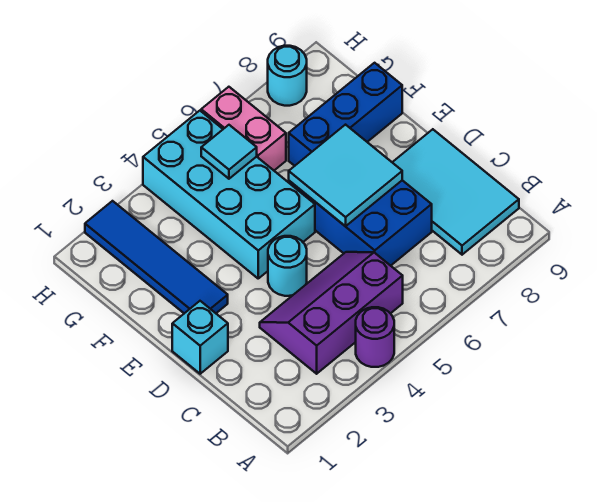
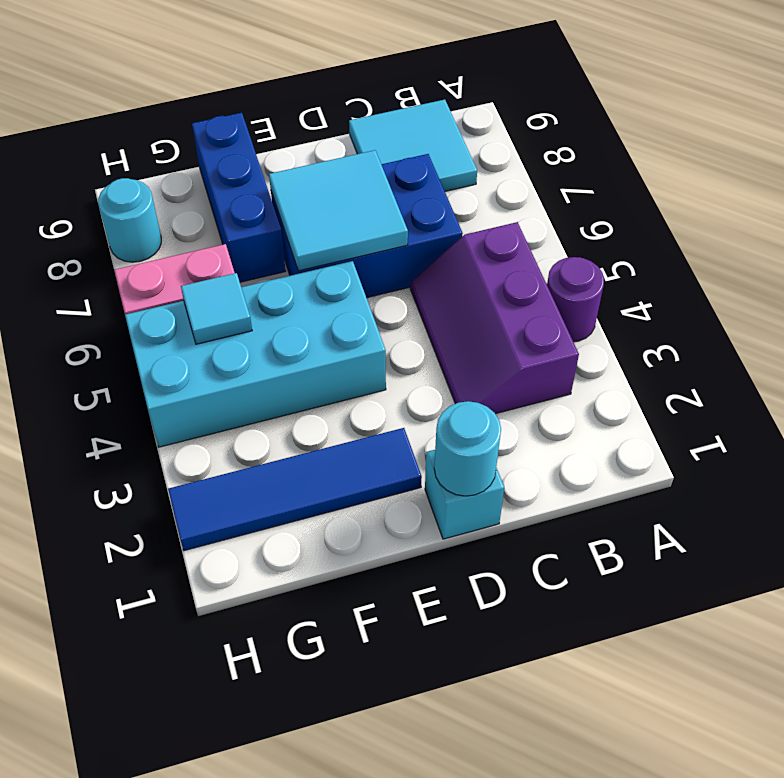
cyan 2x3 tile [392,129,519,255] -> cyan 2x2 tile [349,100,477,191]
cyan 1x1 round brick [268,236,307,296] -> cyan 1x1 round brick moved to [434,401,501,496]

